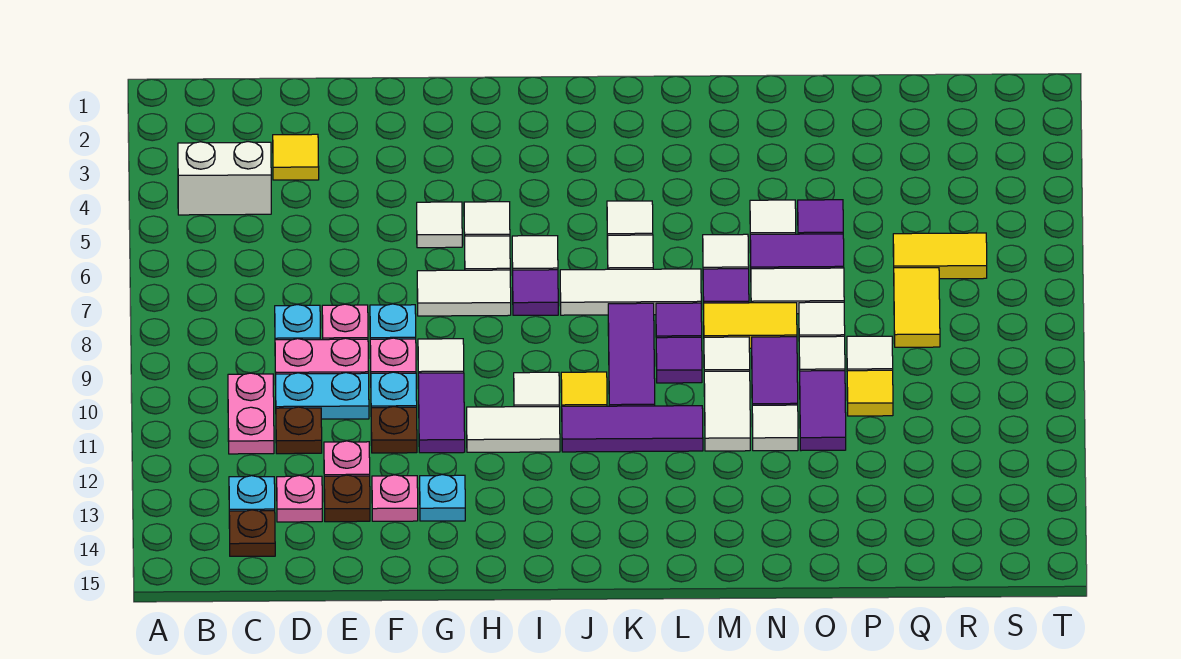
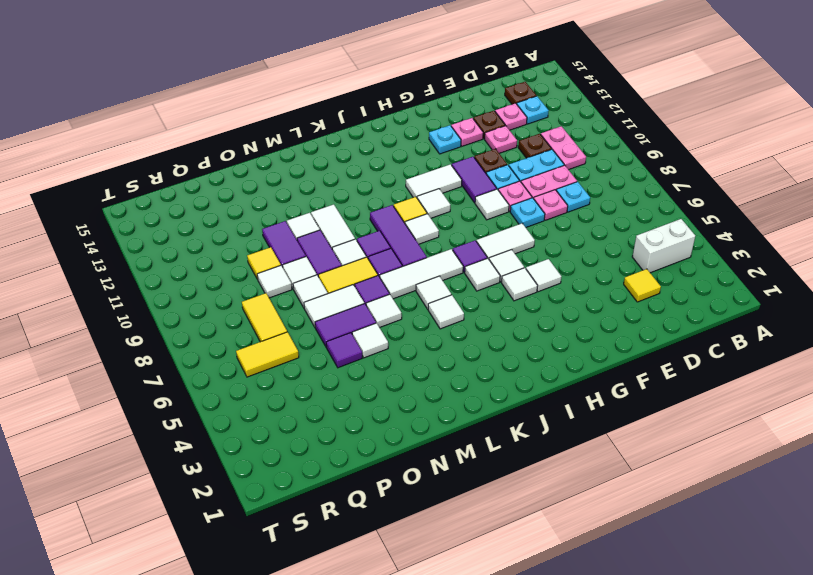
none -> white 1x1 tile [405,214,439,244]
purple 1x3 tile [562,406,703,452] -> none

